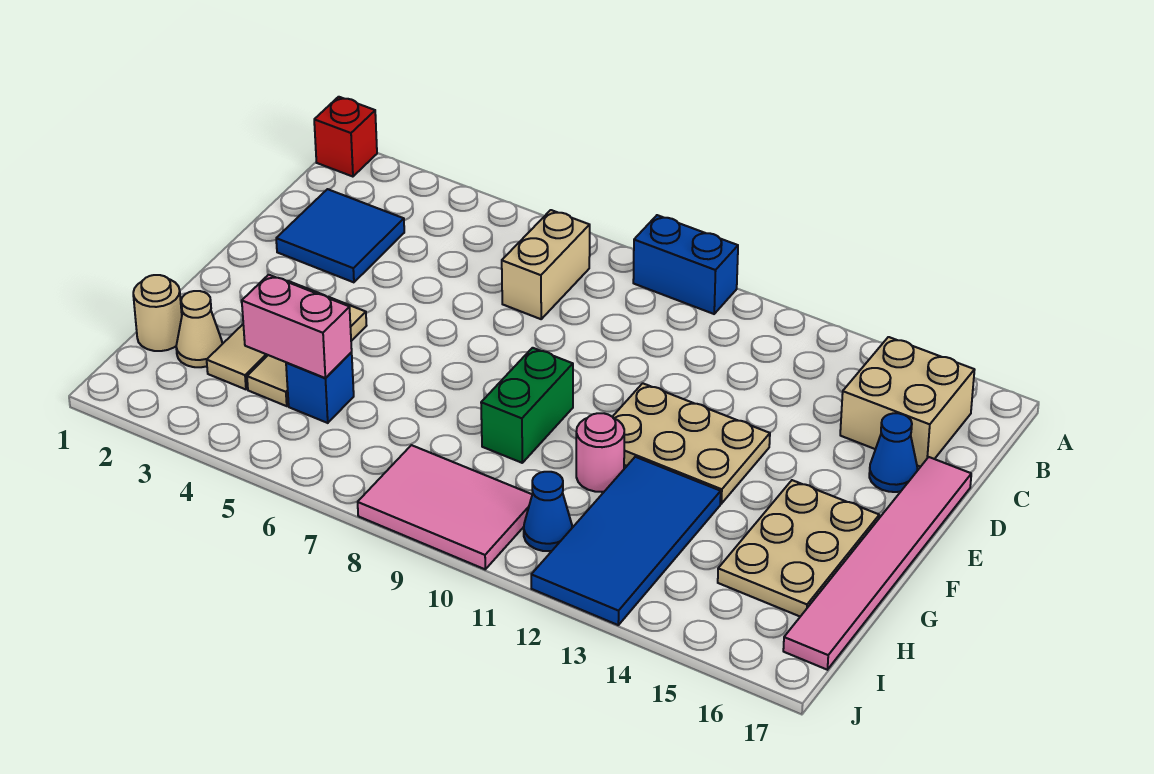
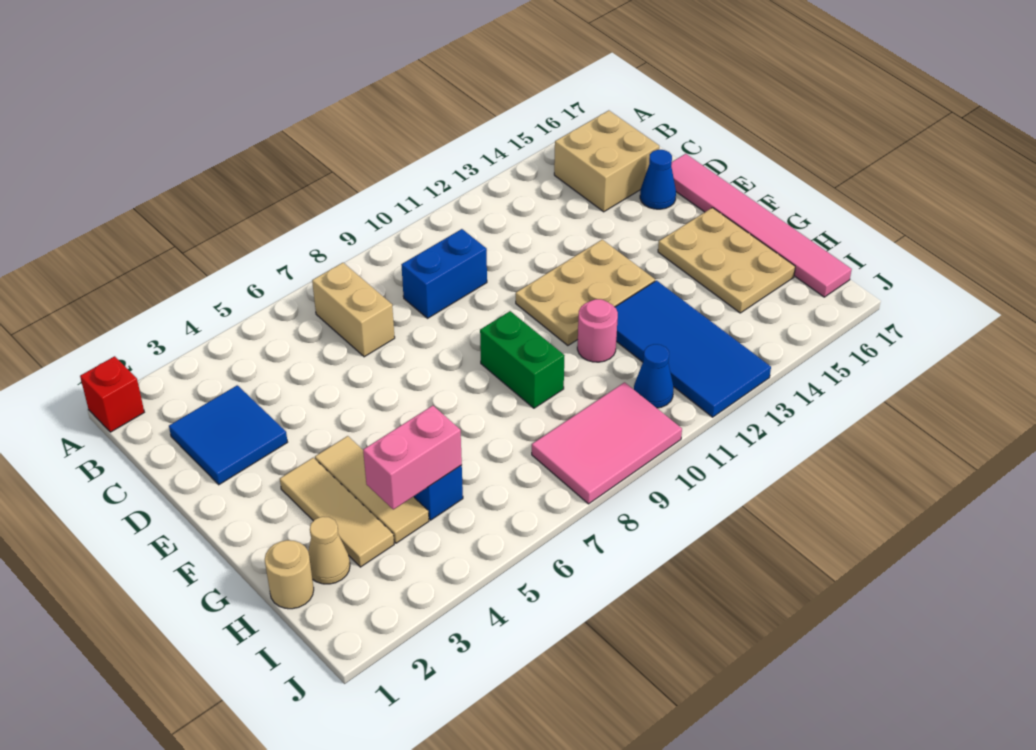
blue 1x2 brick [633,215,738,314] -> blue 1x2 brick moved to [401,229,487,318]

